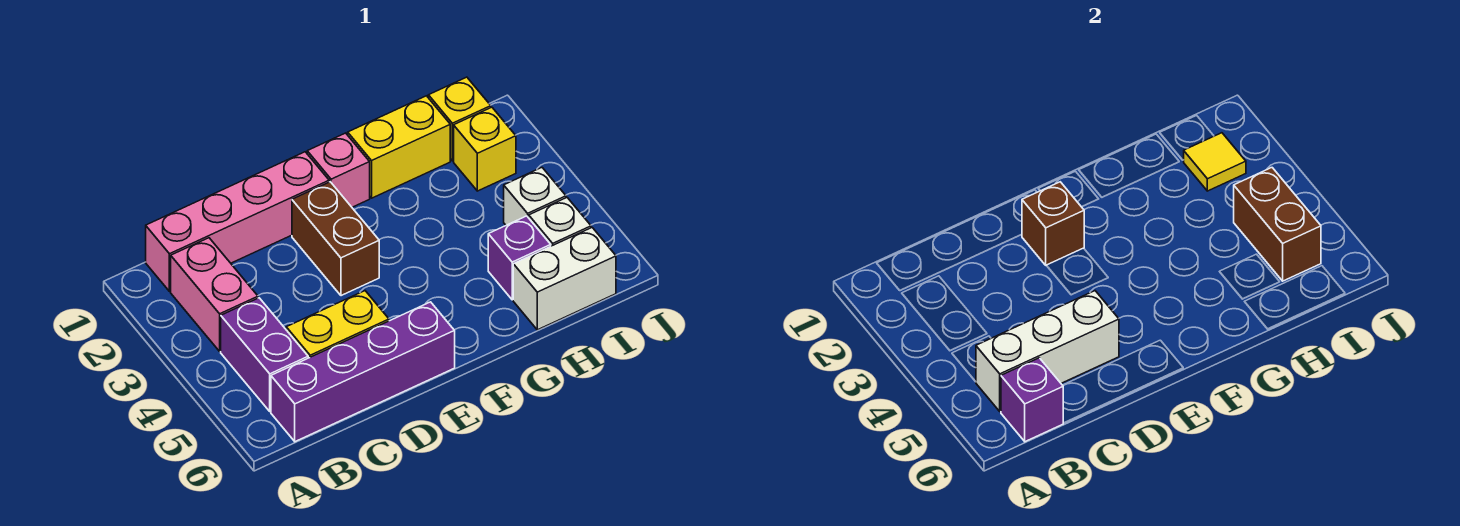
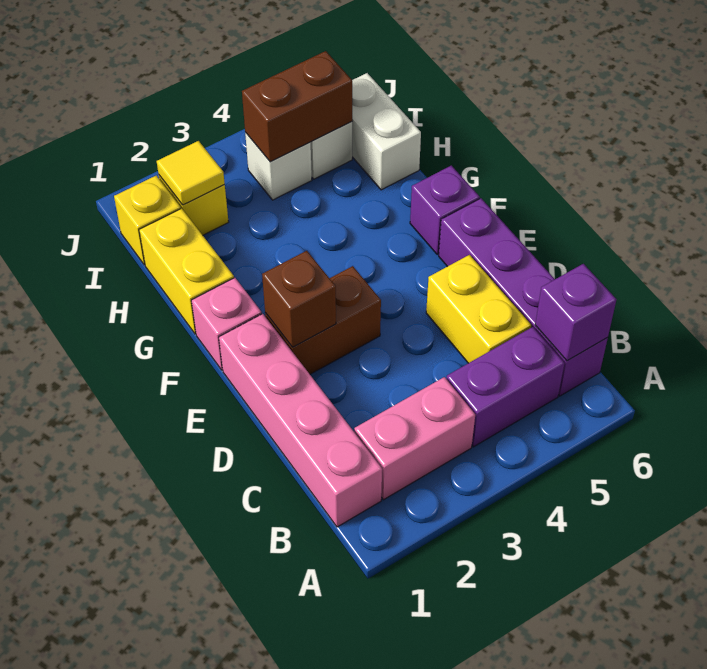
white 1x3 brick [976,291,1119,411] -> none
purple 1x1 brick [488,216,551,300] -> purple 1x1 brick moved to [410,166,480,254]

